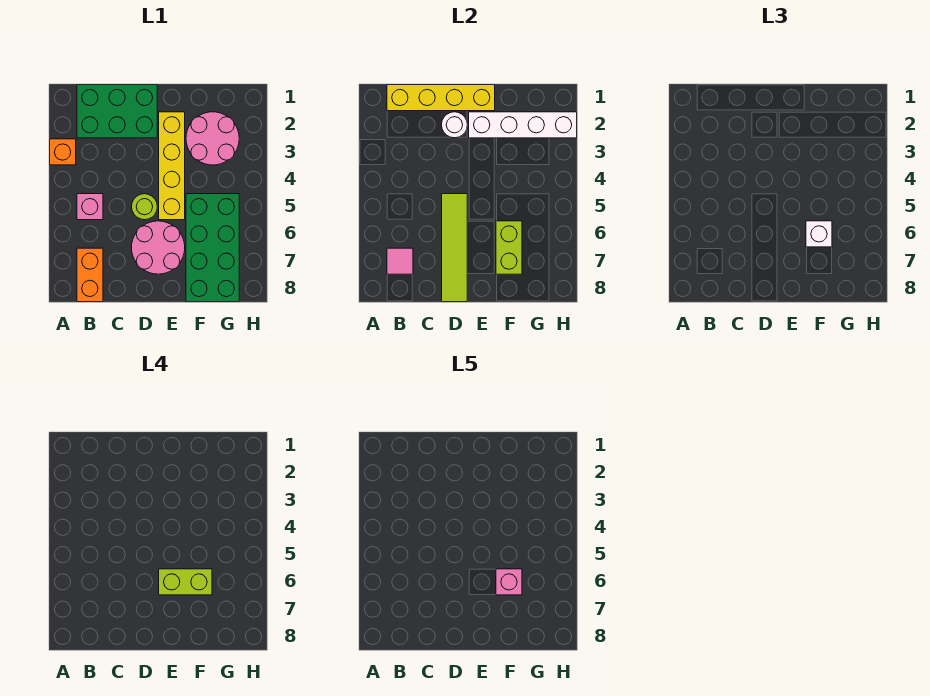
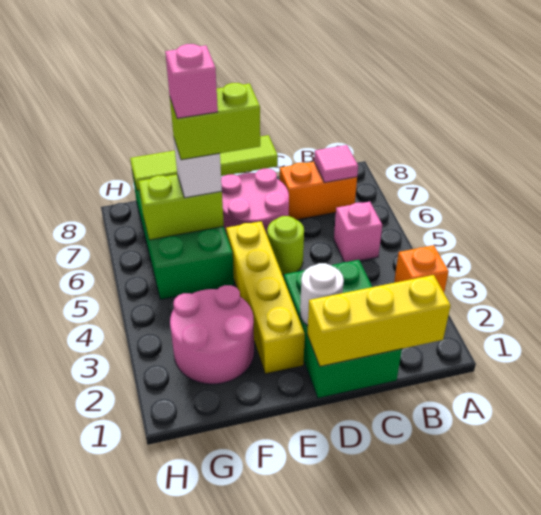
green 2x3 brick [77,85,157,138] -> green 2x3 brick turned to [284,260,402,398]
yellow 1x4 brick [387,85,495,111] -> yellow 1x3 brick [307,275,451,366]
orange 1x2 brick [77,248,103,302] -> orange 1x2 brick turned to [280,162,357,220]
lime 1x4 tile [442,194,467,302] -> lime 1x4 tile turned to [130,135,278,190]
white 1x4 brick [469,112,577,138] -> none
lime 1x2 brick [496,221,522,274] -> lime 1x2 brick turned to [138,175,224,240]

